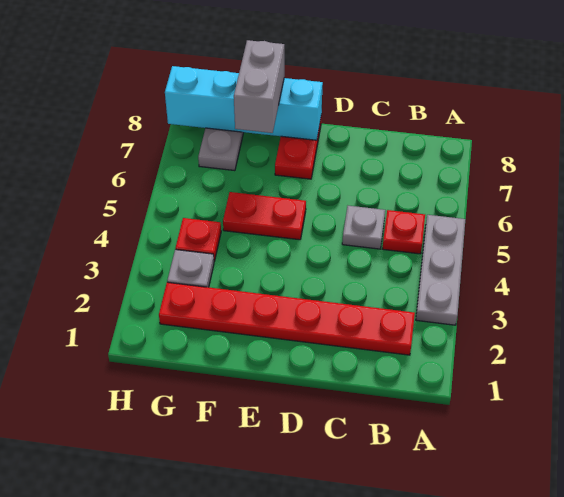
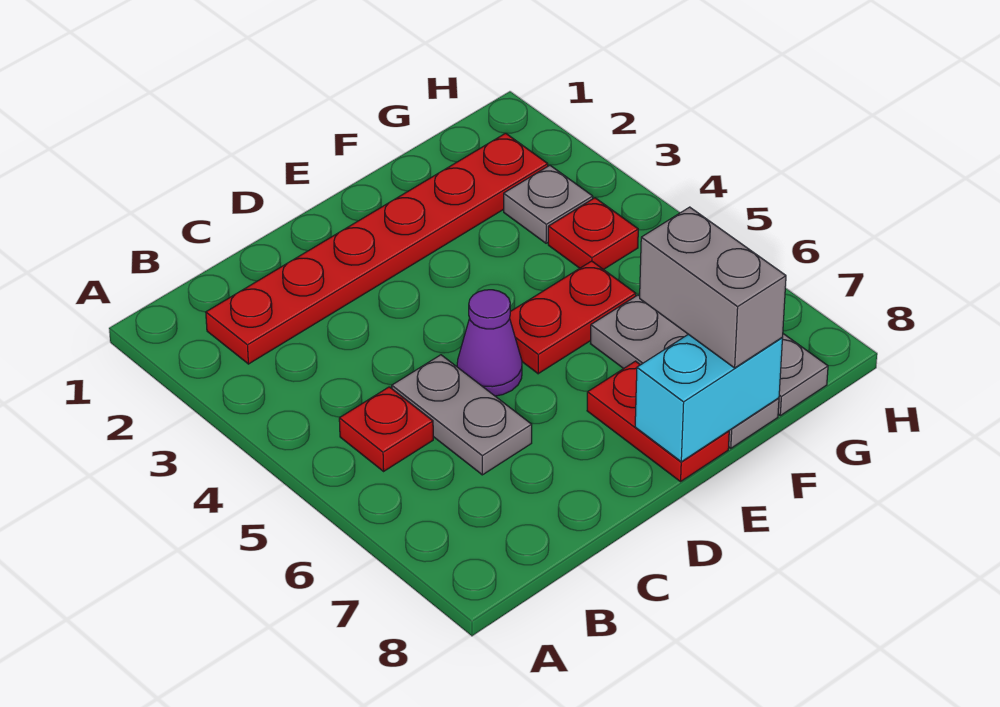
grey 1x3 plate [416,215,465,325] -> grey 1x3 plate moved to [591,295,779,448]
grey 1x1 plate [342,206,385,249] -> grey 1x2 plate [392,355,532,475]
none -> purple 1x1 cone [457,290,522,396]
cyan 1x4 brick [165,66,323,140] -> cyan 1x2 brick [635,334,783,462]

